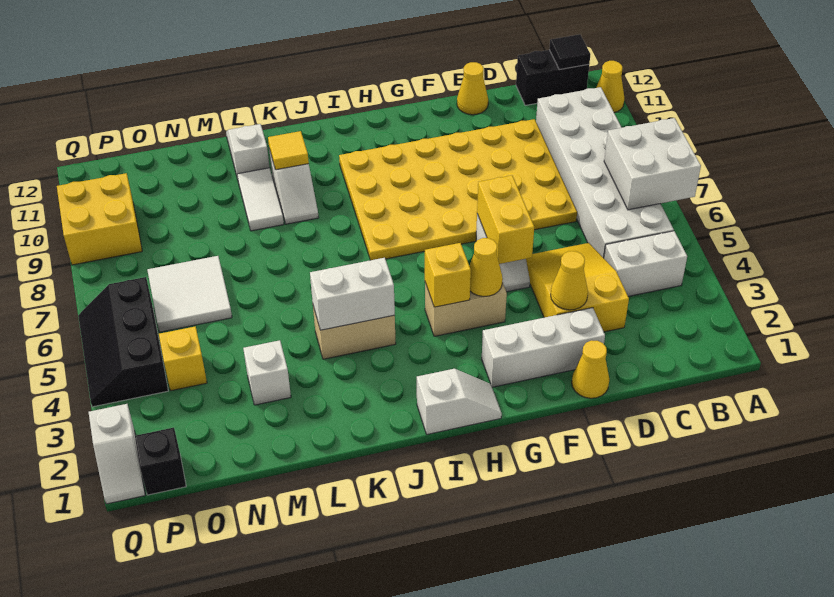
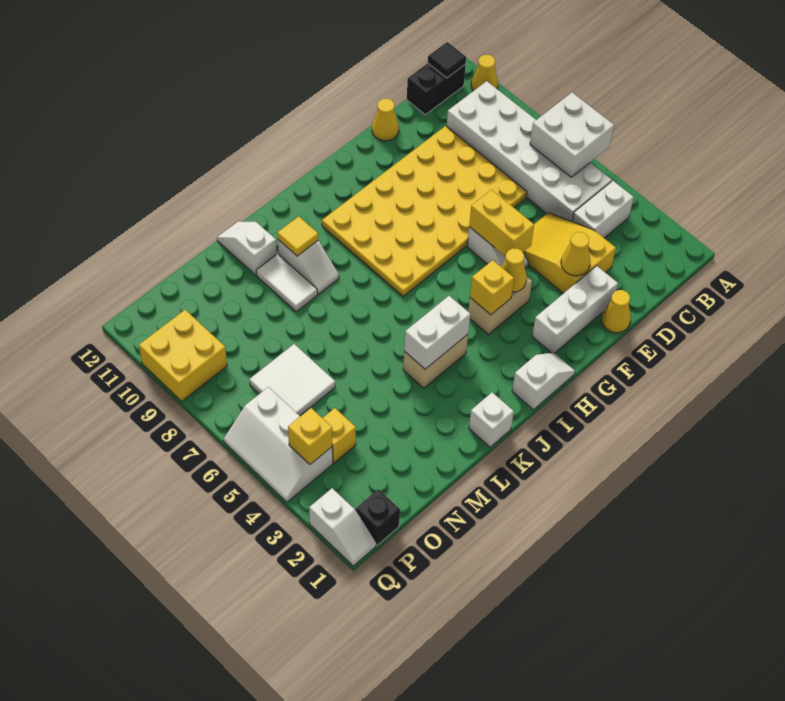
white 1x1 brick [243,340,291,405] -> white 1x1 brick moved to [469,392,514,447]
black 2x3 slope [78,277,168,407] -> white 2x3 slope [224,387,333,502]
none -> yellow 1x1 brick [288,408,332,464]

